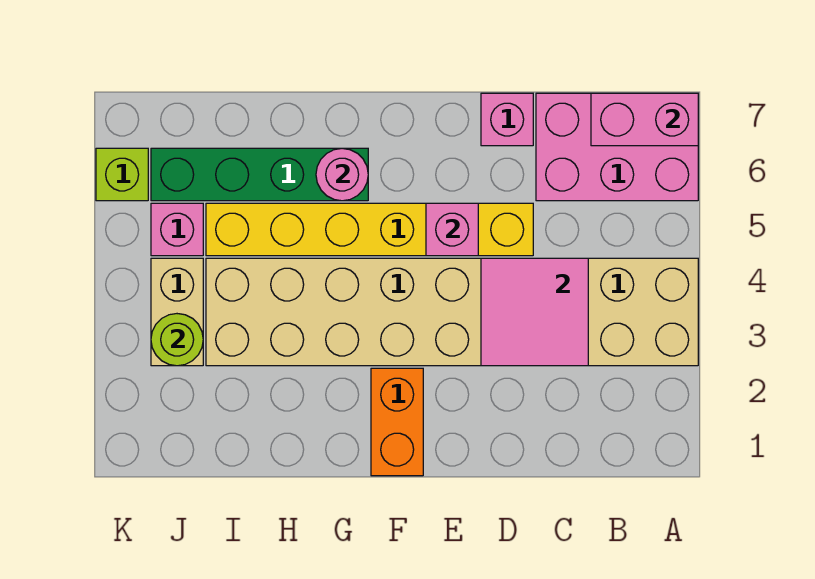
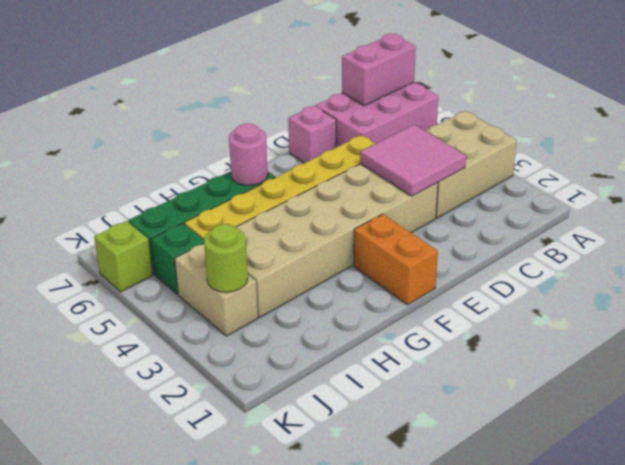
pink 1x1 brick [426,203,478,256] -> none
pink 1x1 brick [151,203,203,256] -> green 1x1 brick [151,223,204,294]

